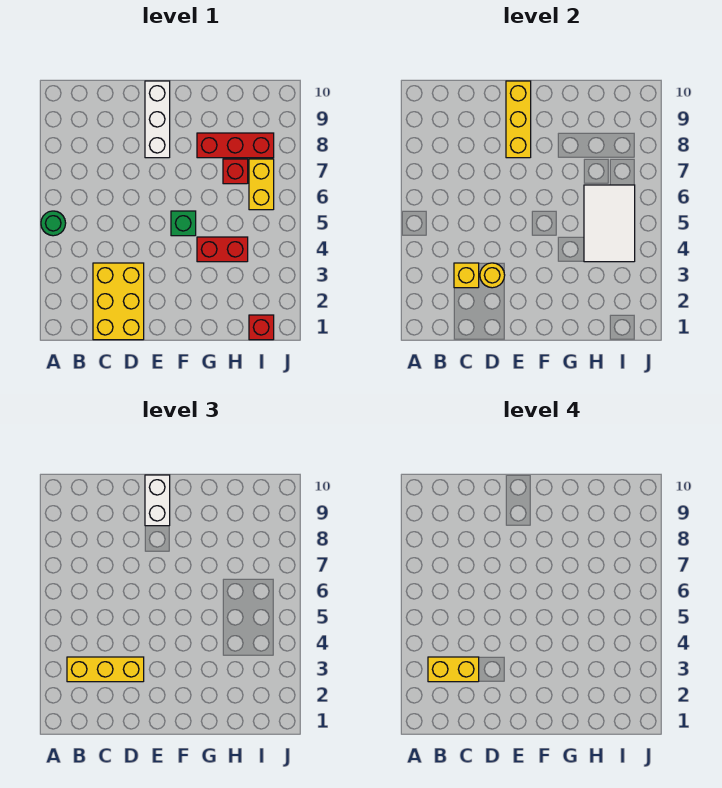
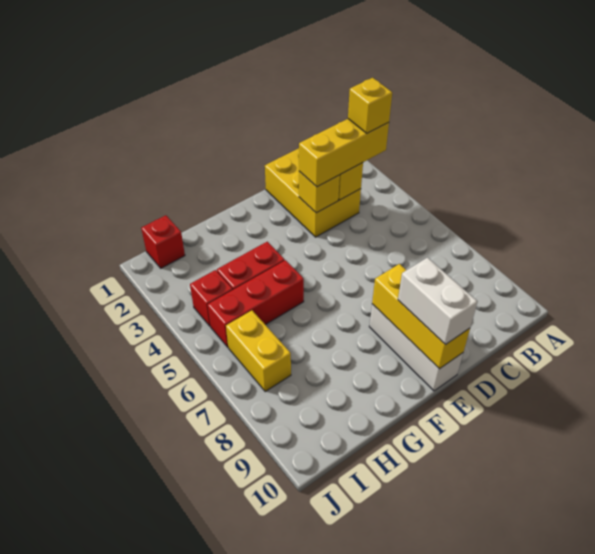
green 1x1 round brick [41,211,66,236] -> none
yellow 1x2 brick [428,657,479,682] -> yellow 1x1 brick [348,78,392,133]
yellow 1x1 round brick [480,263,505,288] -> yellow 1x1 brick [299,171,340,213]
green 1x1 brick [171,211,196,236] -> none
red 1x3 brick [197,133,274,158] -> red 1x3 brick moved to [208,260,304,347]
white 2x3 tile [584,185,635,262] -> none
red 1x1 brick [223,159,248,184] -> red 1x1 brick moved to [190,270,233,326]

